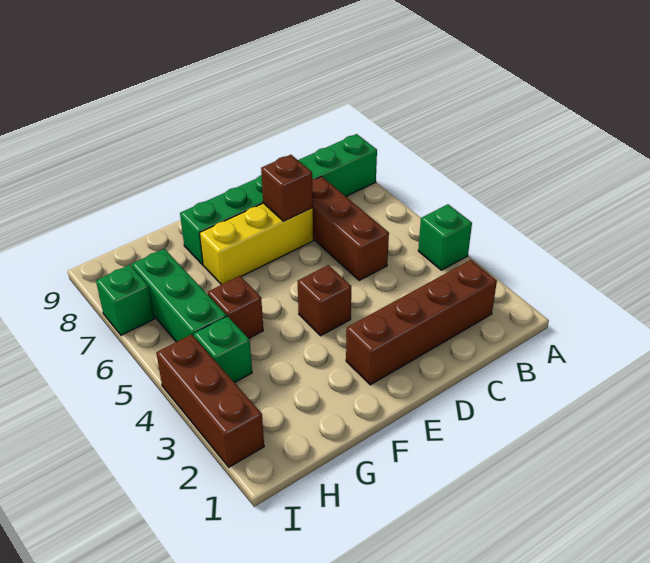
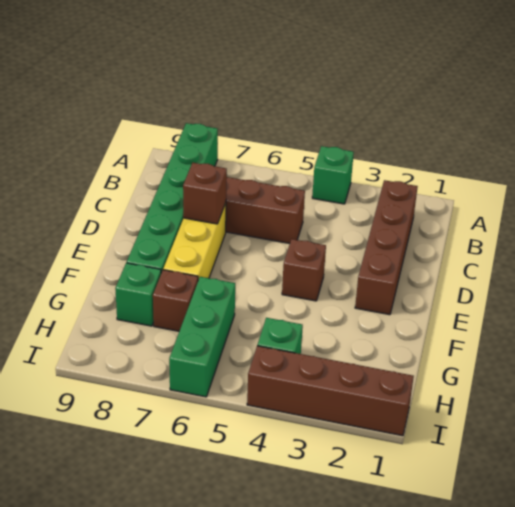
brown 1x1 brick [207,276,263,338] -> brown 1x1 brick moved to [153,270,198,331]
green 1x3 brick [132,249,227,342] -> green 1x3 brick turned to [169,277,235,397]
brown 1x3 brick [156,335,264,467] -> brown 1x4 brick [247,346,414,436]
green 1x1 brick [96,265,154,335] -> green 1x1 brick moved to [115,263,161,326]

